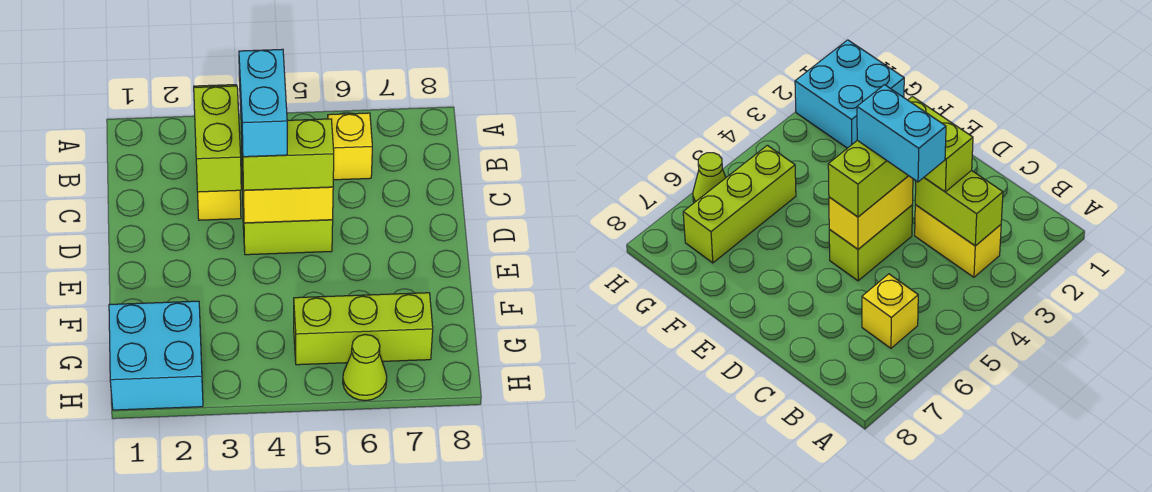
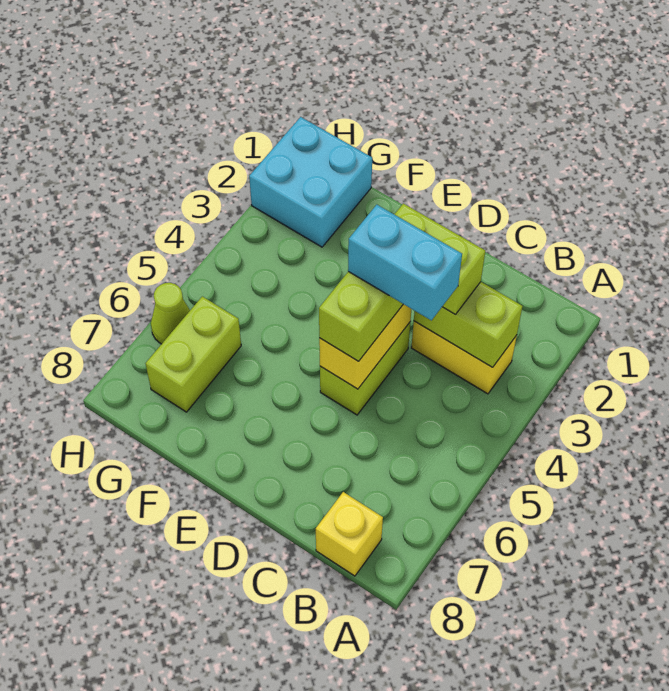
yellow 1x1 brick [328,113,372,180] -> yellow 1x1 brick moved to [316,492,383,576]
lime 1x3 brick [294,293,433,365] -> lime 1x2 brick [146,296,241,412]

